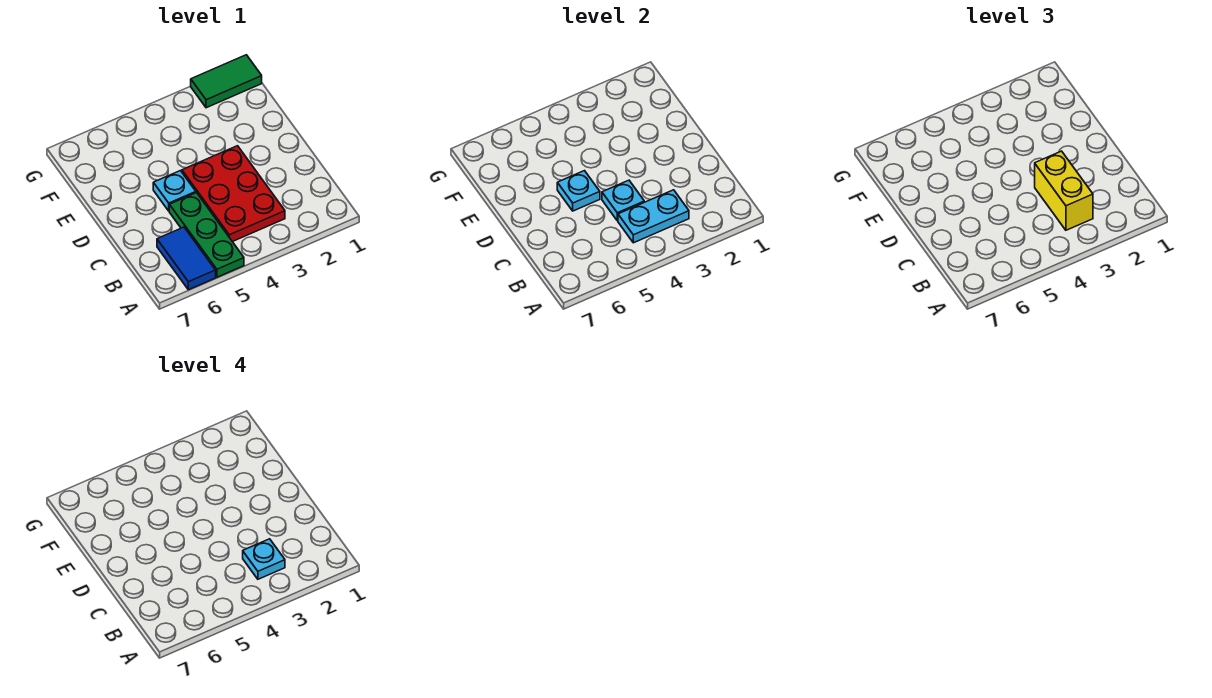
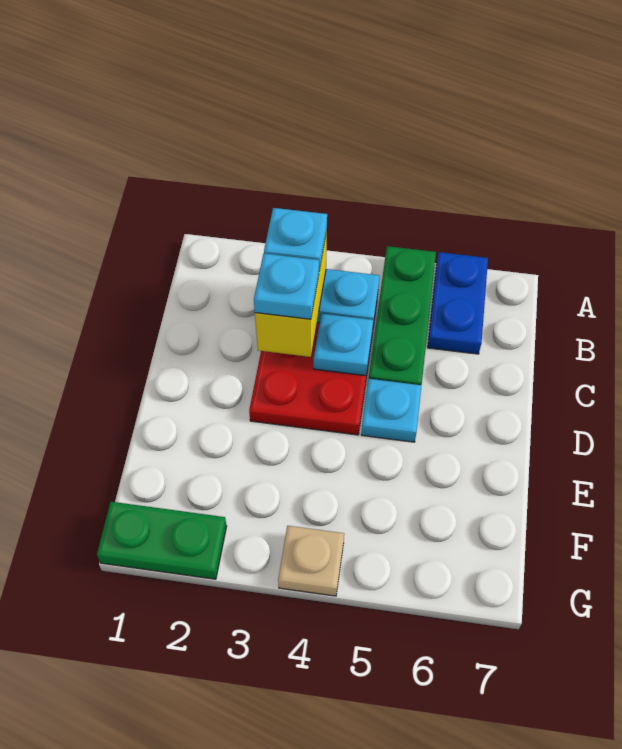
blue 1x2 tile [157,227,216,290] -> blue 1x2 plate [428,252,488,354]
cyan 1x1 plate [557,171,600,211] -> cyan 1x1 plate moved to [254,254,319,319]
green 1x2 tile [191,55,262,108] -> green 1x2 plate [97,502,227,579]
none -> tan 1x1 plate [278,526,344,596]

